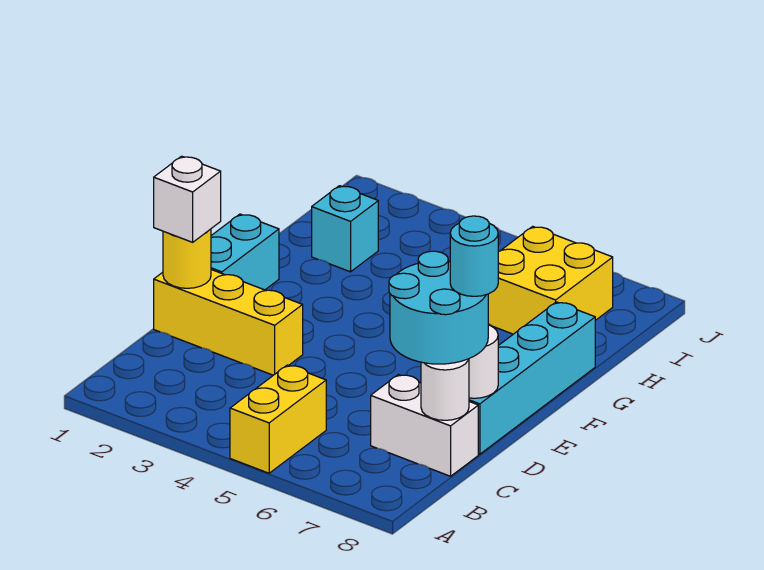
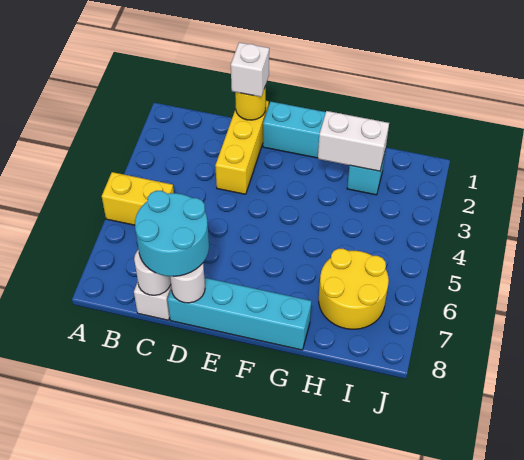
cyan 1x1 round brick [450,216,498,296] -> none
none -> white 1x2 brick [318,111,389,171]
yellow 2x2 brick [488,226,613,334] -> yellow 2x2 round brick [319,249,389,329]

